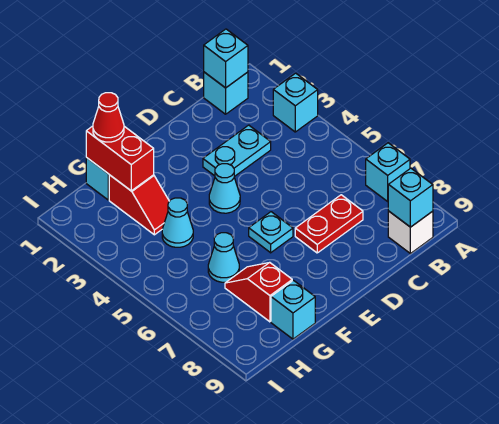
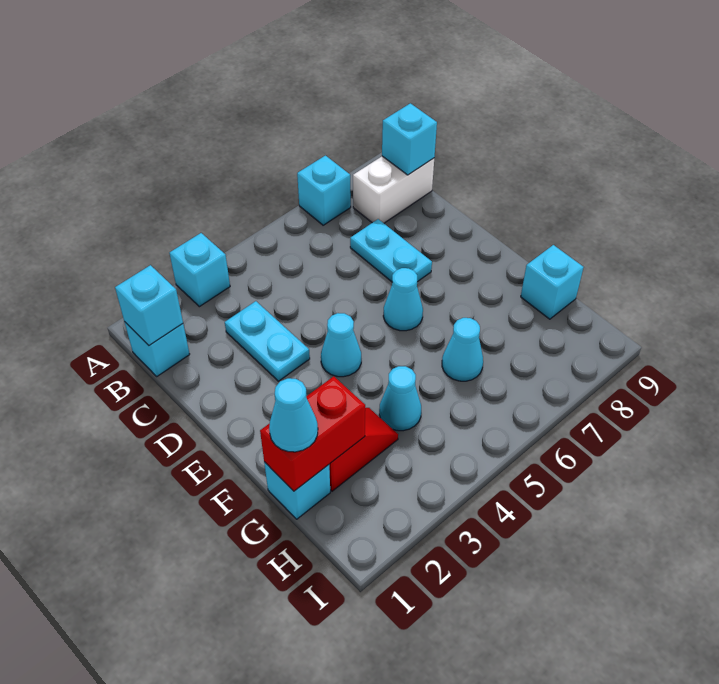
white 1x1 brick [388,211,433,254] -> white 1x2 brick [353,156,434,223]
red 1x2 plate [295,195,363,253] -> cyan 1x2 plate [350,219,432,282]
cyan 1x1 plate [249,212,293,253] -> cyan 1x1 cone [383,268,423,331]
red 1x1 cone [93,93,124,142] -> cyan 1x1 cone [269,378,318,452]
red 1x2 slope [225,263,292,322] -> none

